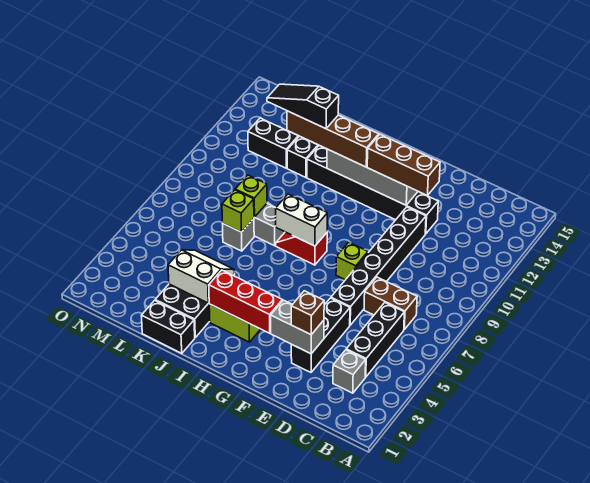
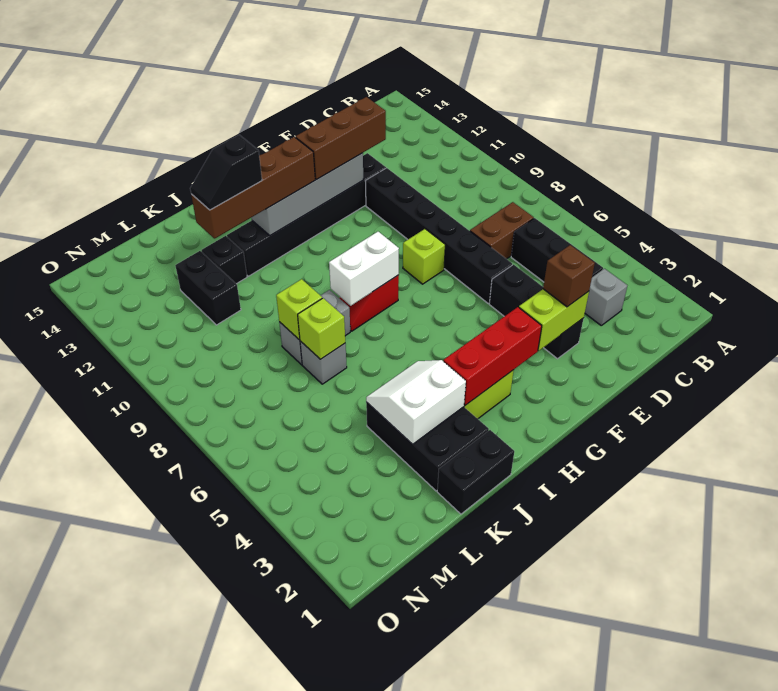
grey 1x2 brick [271,300,324,354] -> lime 1x2 brick [519,289,589,351]
black 1x3 slope [267,84,339,129] -> black 1x2 slope [190,135,262,210]
black 1x2 brick [248,118,298,168] -> black 1x2 brick turned to [175,251,241,325]

